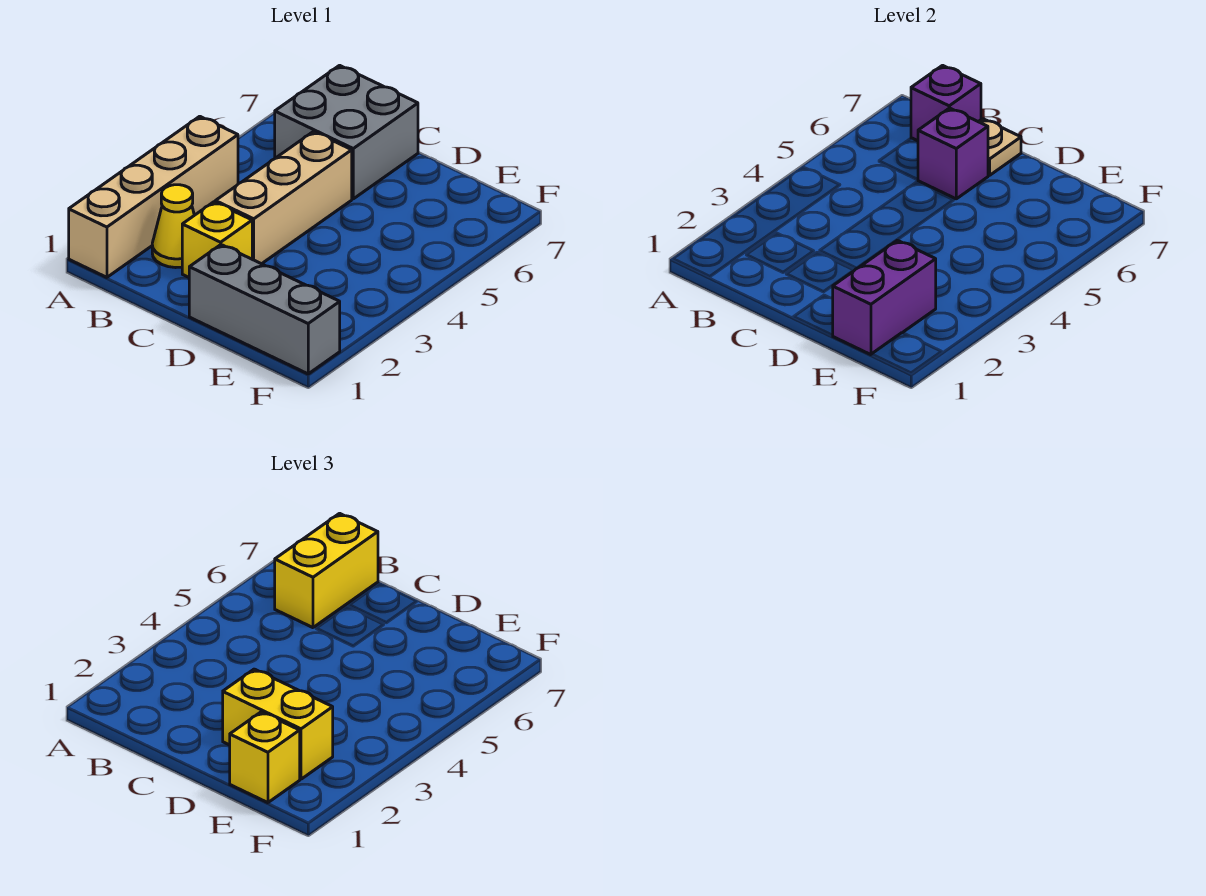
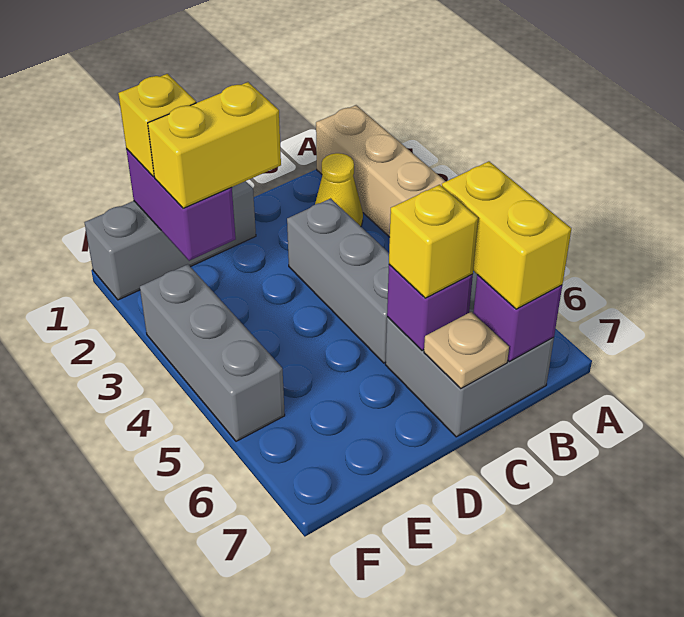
yellow 1x1 brick [182,202,252,277] -> yellow 1x1 brick moved to [389,185,478,298]
tan 1x3 brick [215,132,352,264] -> grey 1x3 brick [287,198,389,363]
none -> grey 1x3 brick [140,264,285,441]

